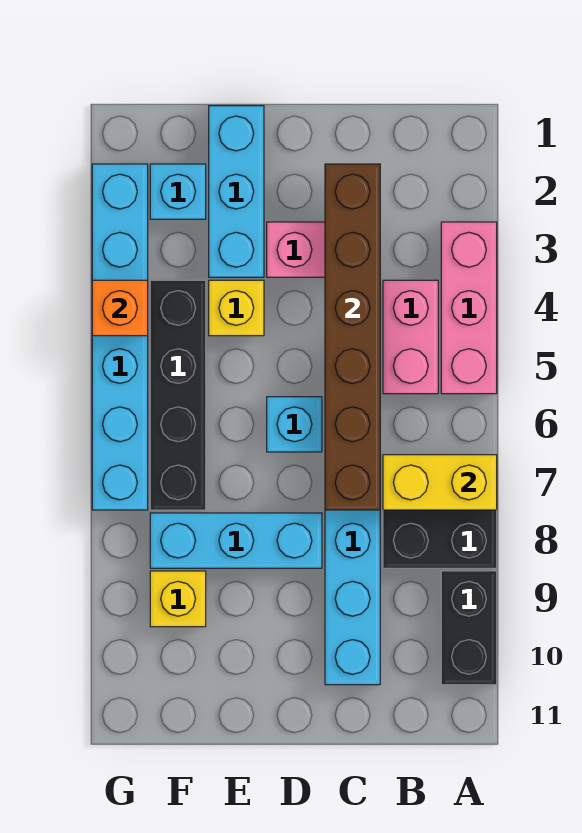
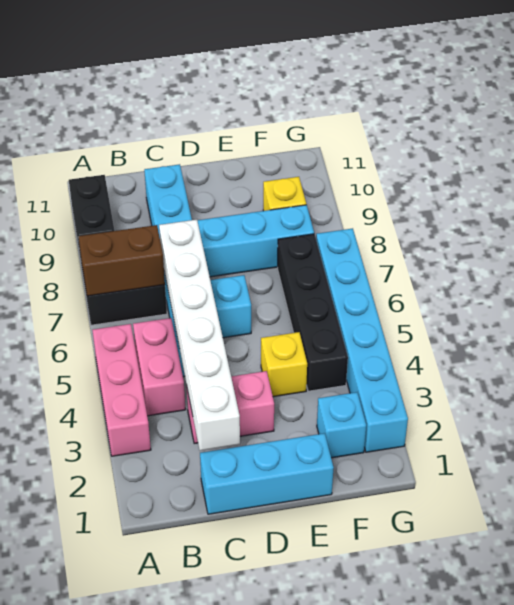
yellow 1x2 brick [383,455,497,510] -> brown 1x2 brick [78,225,165,296]
brown 1x6 brick [325,164,380,510] -> white 1x6 brick [159,220,240,451]
cyan 1x3 brick [209,106,264,277] -> cyan 1x3 brick turned to [200,433,334,514]
orange 1x1 brick [92,280,148,336] -> none

